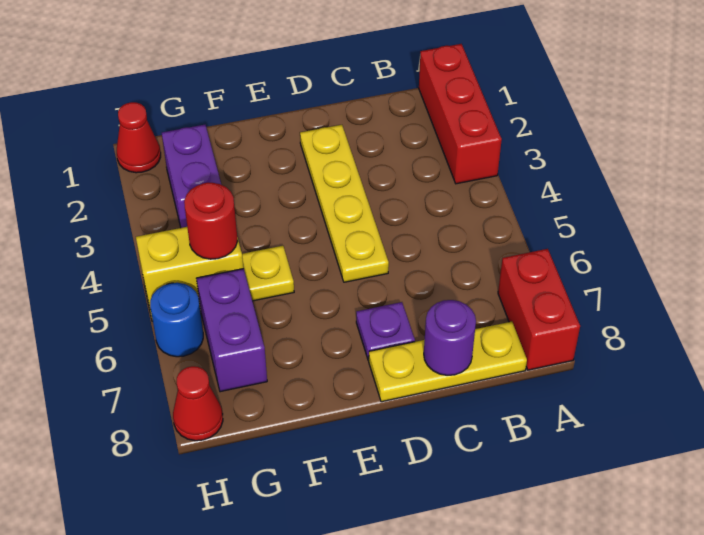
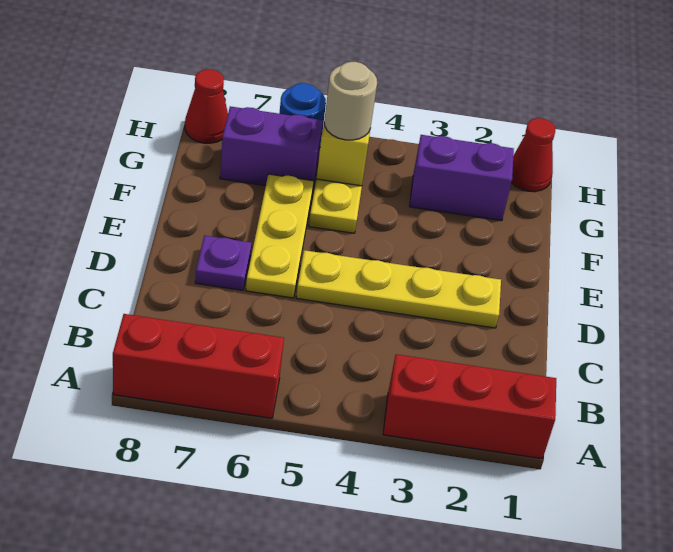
red 1x2 brick [498,249,580,370] -> red 1x3 brick [113,314,284,418]
yellow 1x3 plate [369,322,527,402] -> yellow 1x3 plate moved to [246,174,314,298]
purple 1x1 round brick [424,300,476,375] -> none
red 1x1 round brick [184,182,238,259] -> tan 1x1 round brick [324,62,377,140]

